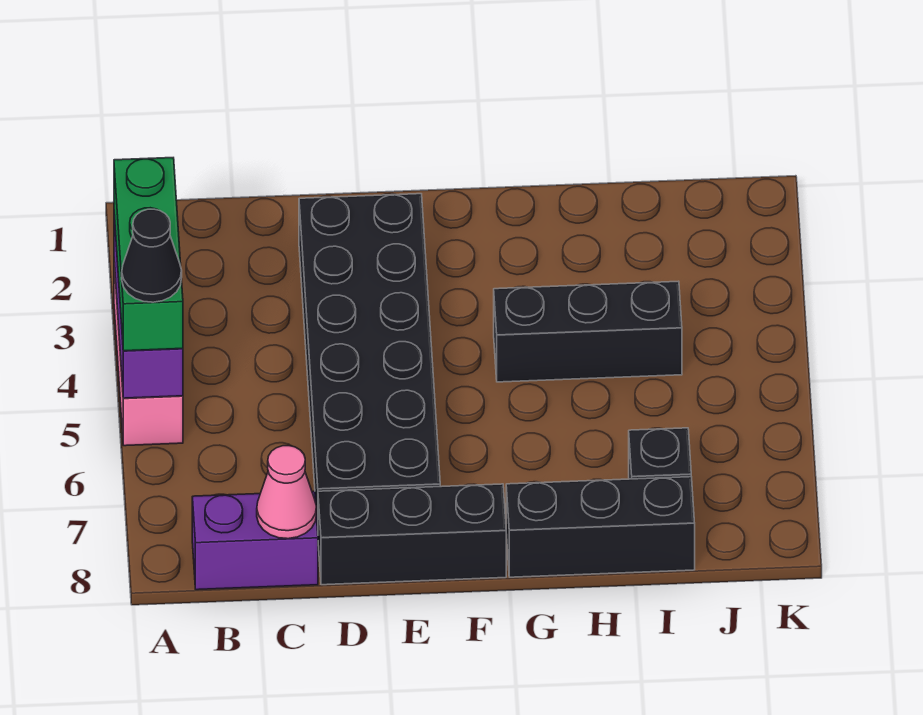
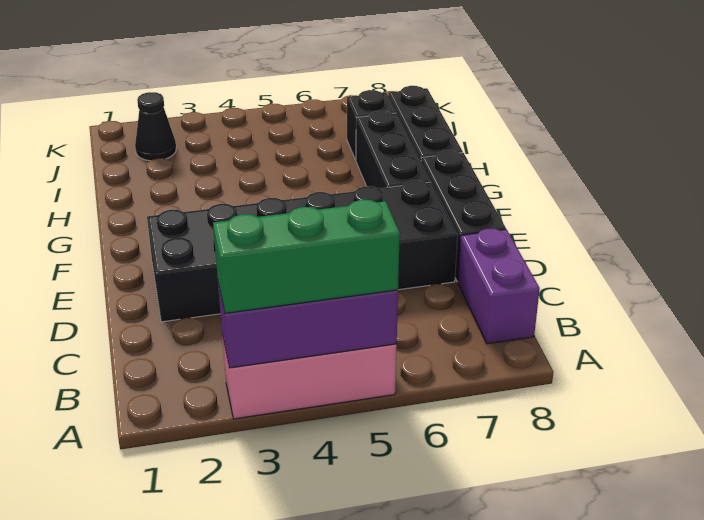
black 1x1 cone [122,209,182,302] -> black 1x1 cone moved to [135,92,176,161]
pink 1x1 cone [257,446,316,539] -> none
black 1x3 brick [494,281,682,382] -> black 1x3 brick moved to [356,111,431,188]

